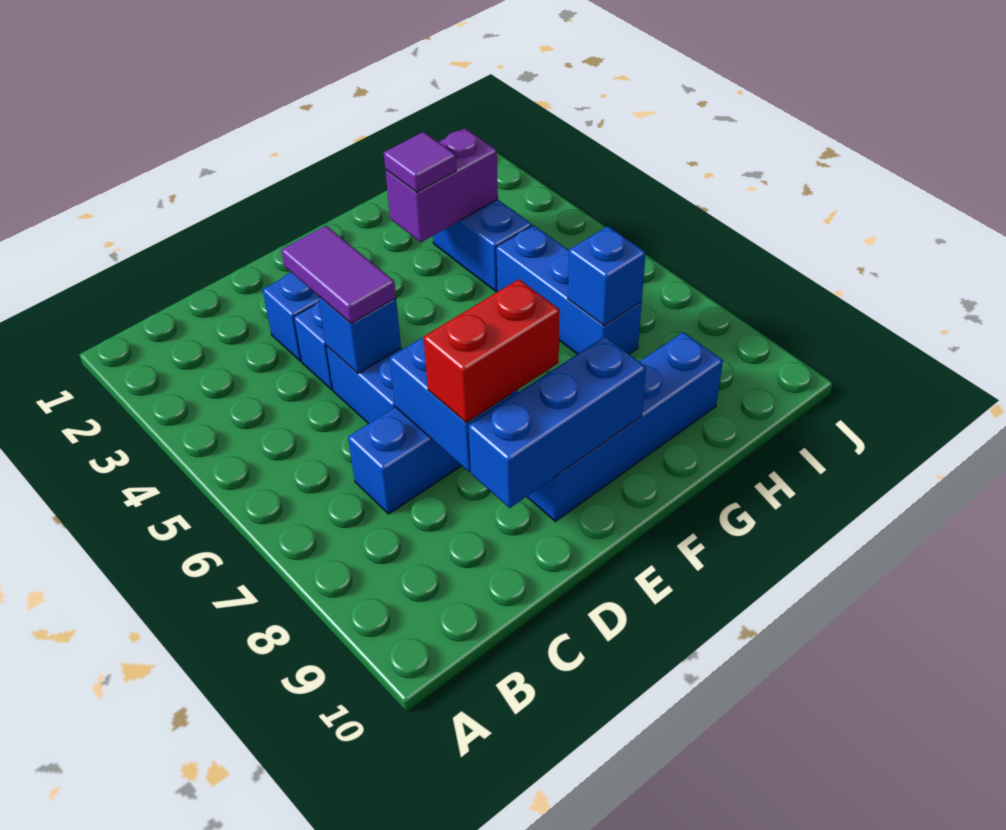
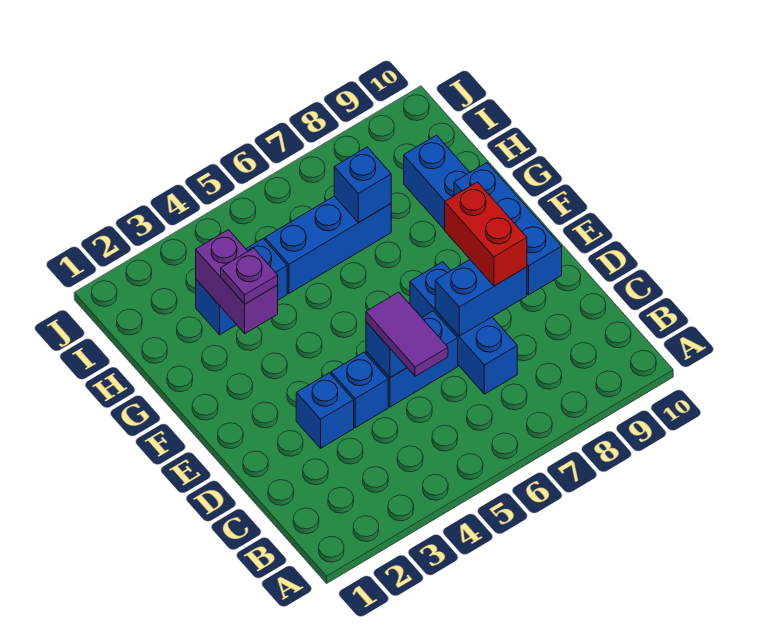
purple 1x2 tile [281,226,396,324] -> purple 1x2 tile turned to [366,292,448,376]
purple 1x1 tile [384,132,456,192] -> purple 1x1 plate [221,248,278,304]

